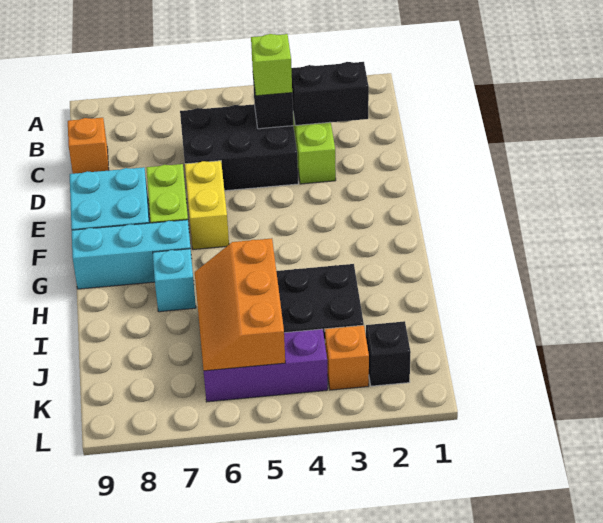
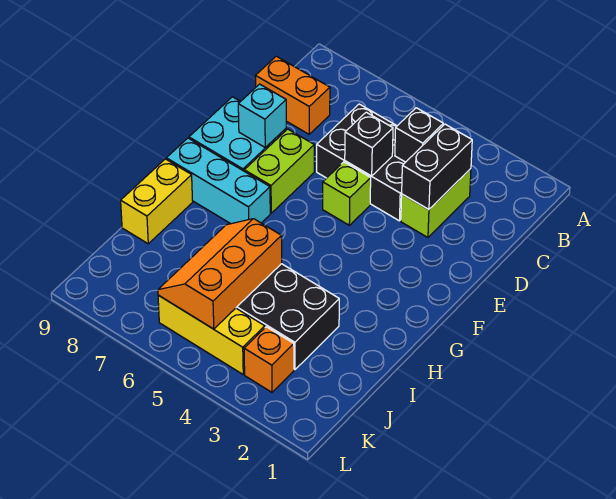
black 1x2 brick [292,62,369,125] -> black 1x2 brick turned to [402,124,472,210]
lime 1x1 brick [251,34,292,96] -> lime 1x1 brick moved to [323,162,371,225]
orange 1x1 brick [68,118,109,174] -> orange 1x2 brick [255,56,330,134]
yellow 1x2 brick [185,161,229,249] -> yellow 1x2 brick moved to [121,159,193,244]
cyan 1x1 brick [153,249,196,312] -> cyan 1x1 brick moved to [238,84,286,148]
black 1x1 brick [366,321,411,386] -> black 1x1 brick moved to [345,112,393,176]
purple 1x3 brick [204,329,328,402] -> yellow 1x3 brick [158,295,265,374]

